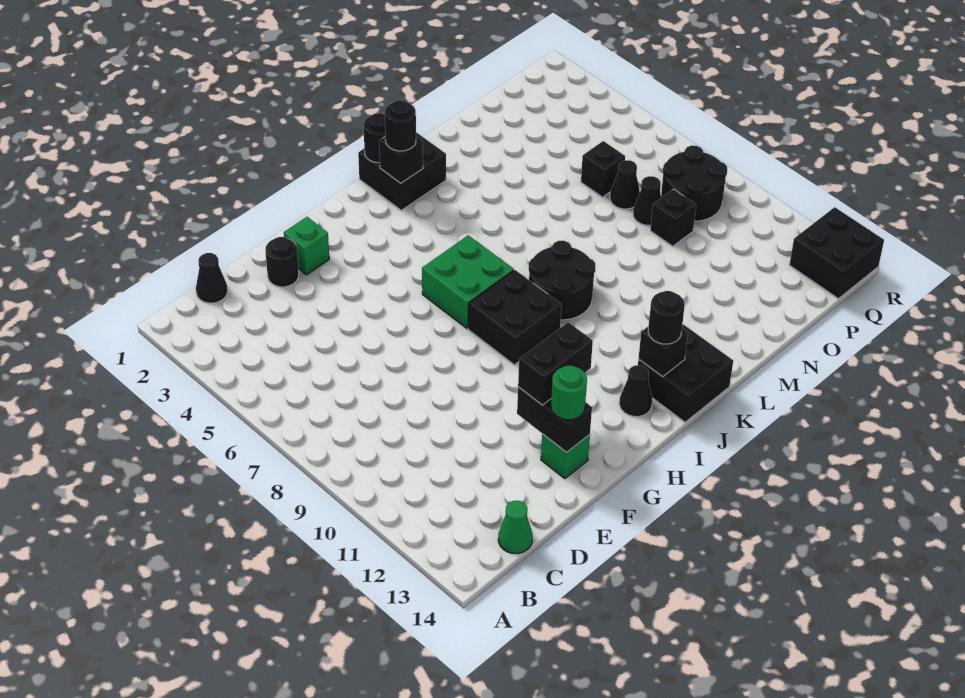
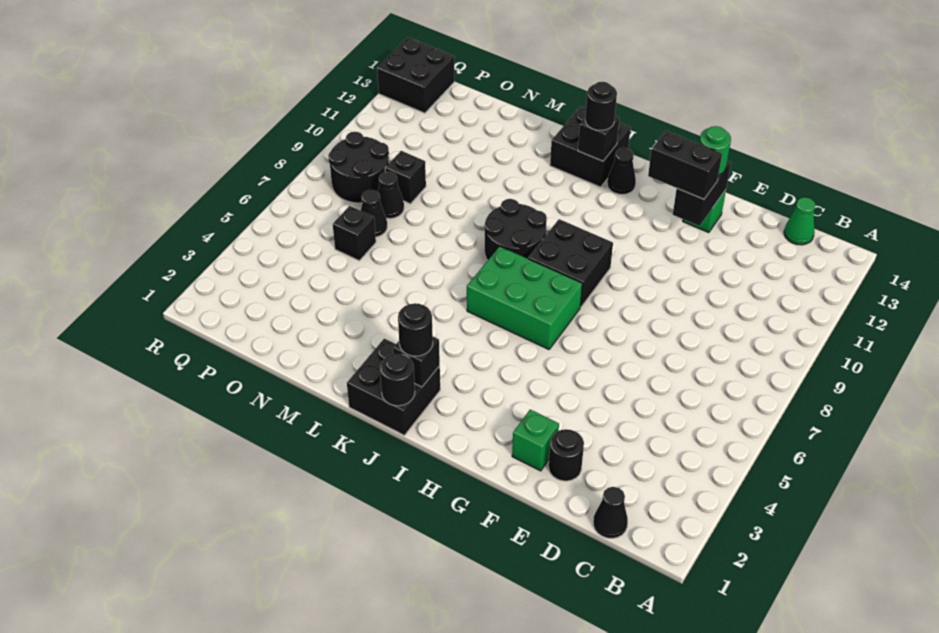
green 2x2 brick [422,235,514,329] -> green 2x3 brick [467,246,582,349]

